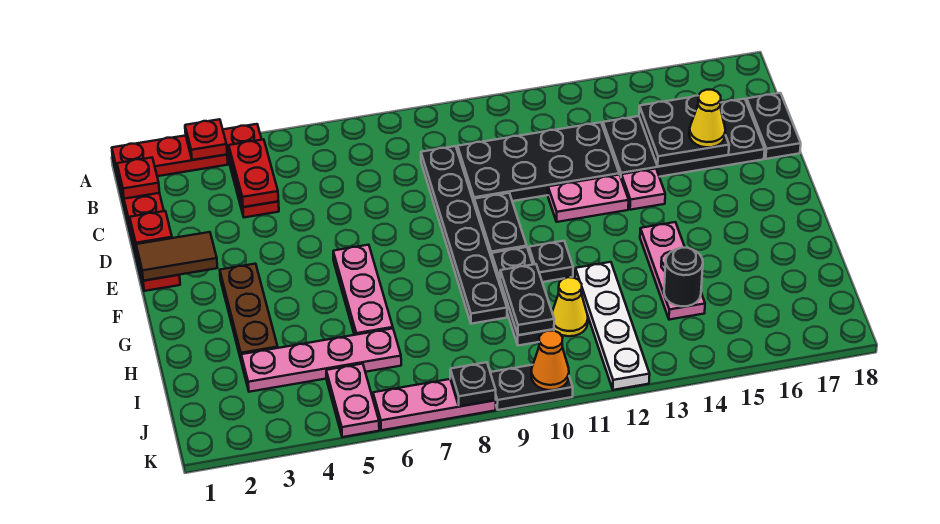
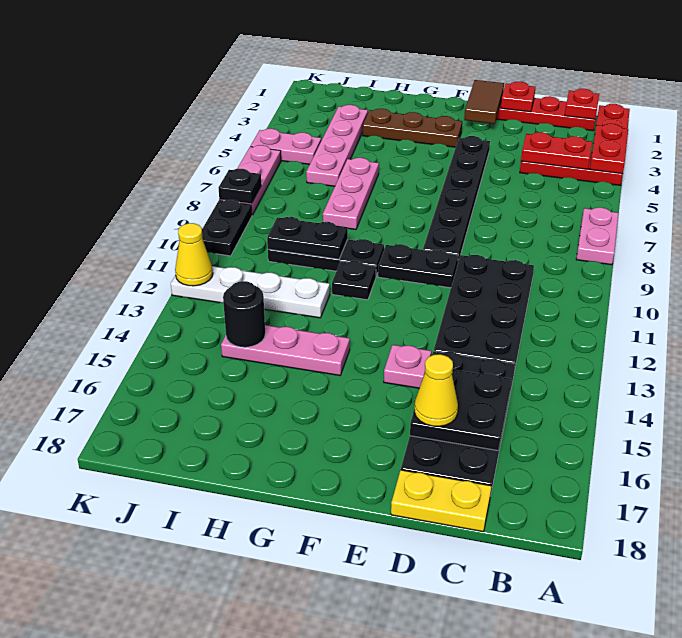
red 1x1 plate [185,119,227,160] -> red 1x2 plate [590,124,628,174]
black 1x6 plate [421,146,507,324] -> black 1x6 plate turned to [423,136,490,261]
black 1x2 plate [747,93,801,159] -> yellow 1x2 plate [391,470,492,532]
pink 1x2 plate [548,175,629,222] -> pink 1x2 plate moved to [576,208,619,265]
pink 1x3 plate [333,245,393,335] -> pink 1x3 plate turned to [323,158,379,229]
yellow 1x1 cone [552,277,588,336] -> yellow 1x1 cone moved to [175,223,213,286]
orange 1x1 cone [531,331,569,390] -> none

